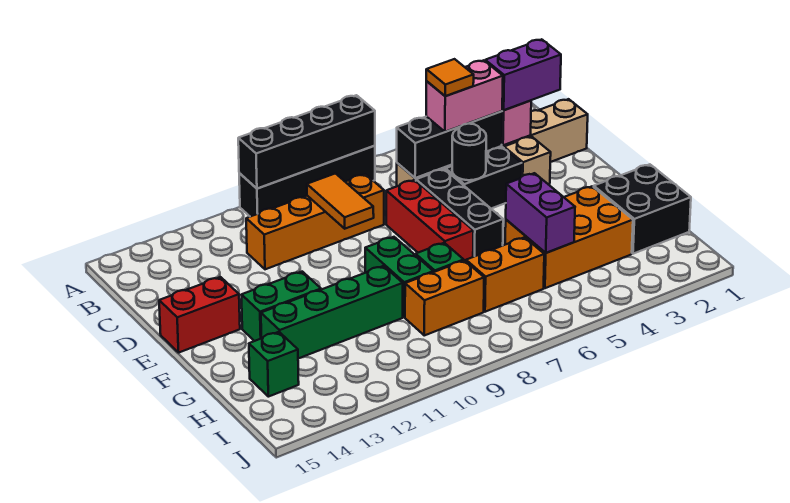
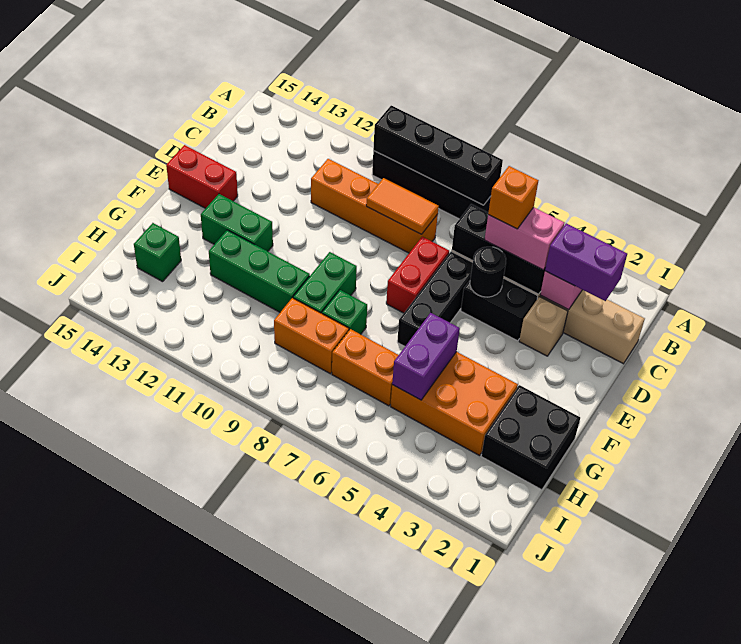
orange 1x1 tile [426,59,474,96] -> orange 1x1 brick [488,166,538,229]
orange 1x2 tile [307,174,374,229] -> orange 1x2 tile turned to [366,178,439,234]
red 1x3 brick [386,180,473,261] -> red 1x2 brick [386,237,449,313]
green 1x4 brick [261,266,403,359] -> green 1x3 brick [209,230,310,312]

